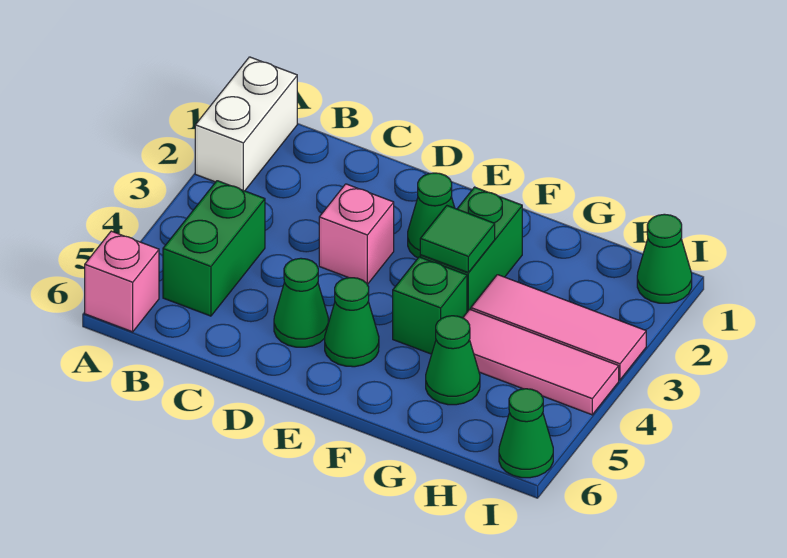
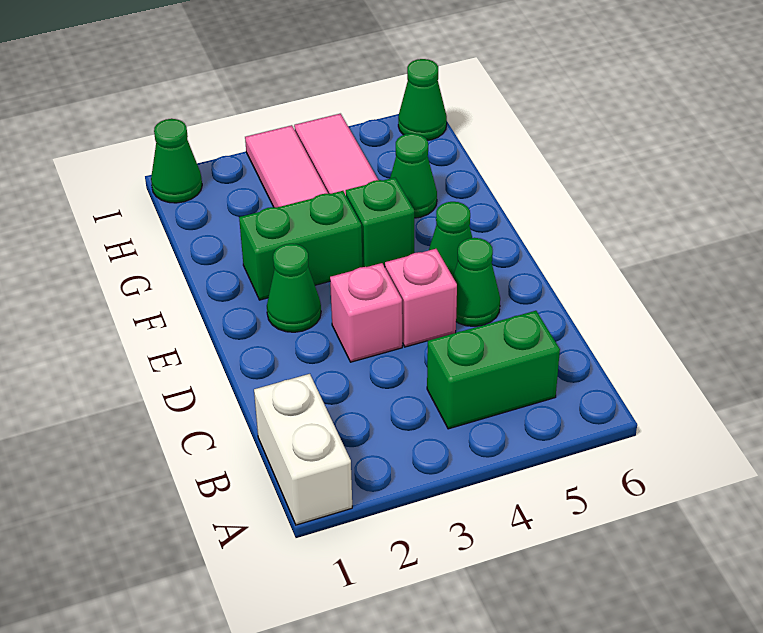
white 1x2 brick [195,57,297,191] -> white 1x2 brick turned to [254,374,352,525]
pink 1x1 brick [85,231,159,332] -> pink 1x1 brick moved to [385,249,457,347]
green 1x1 tile [420,206,495,272] -> none

